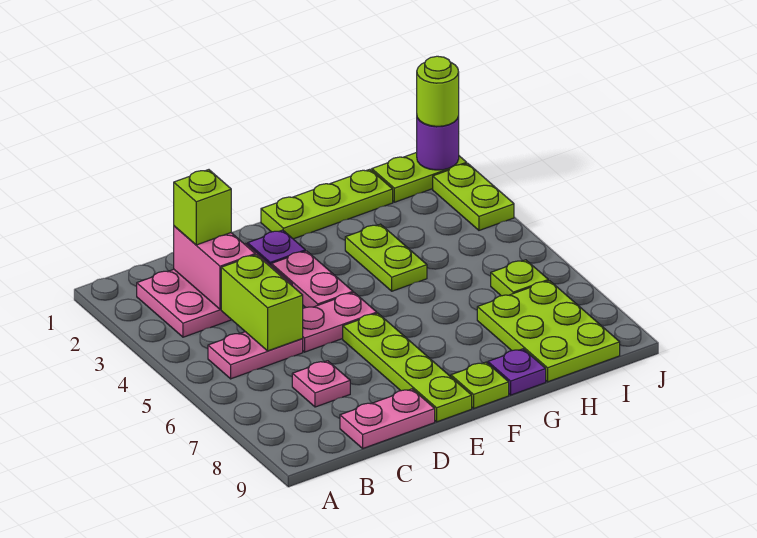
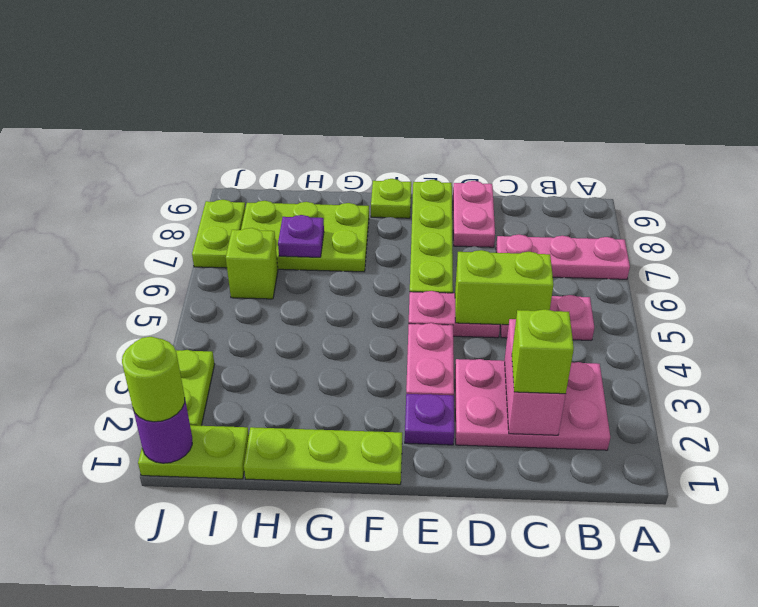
lime 1x2 brick [221,255,303,351] -> lime 1x2 brick turned to [455,250,554,325]
pink 1x1 plate [292,361,350,407] -> pink 1x3 plate [496,234,630,279]
pink 1x2 plate [340,389,435,448] -> pink 1x2 plate turned to [453,181,495,247]
lime 1x2 plate [345,224,427,291] -> lime 1x2 plate moved to [192,200,245,268]
purple 1x1 plate [488,349,546,395] -> purple 1x1 plate moved to [278,215,324,257]
lime 2x3 plate [477,281,620,382] -> lime 2x3 plate turned to [241,201,369,272]
lime 1x1 plate [491,260,548,296] -> lime 1x1 brick [226,228,278,299]

